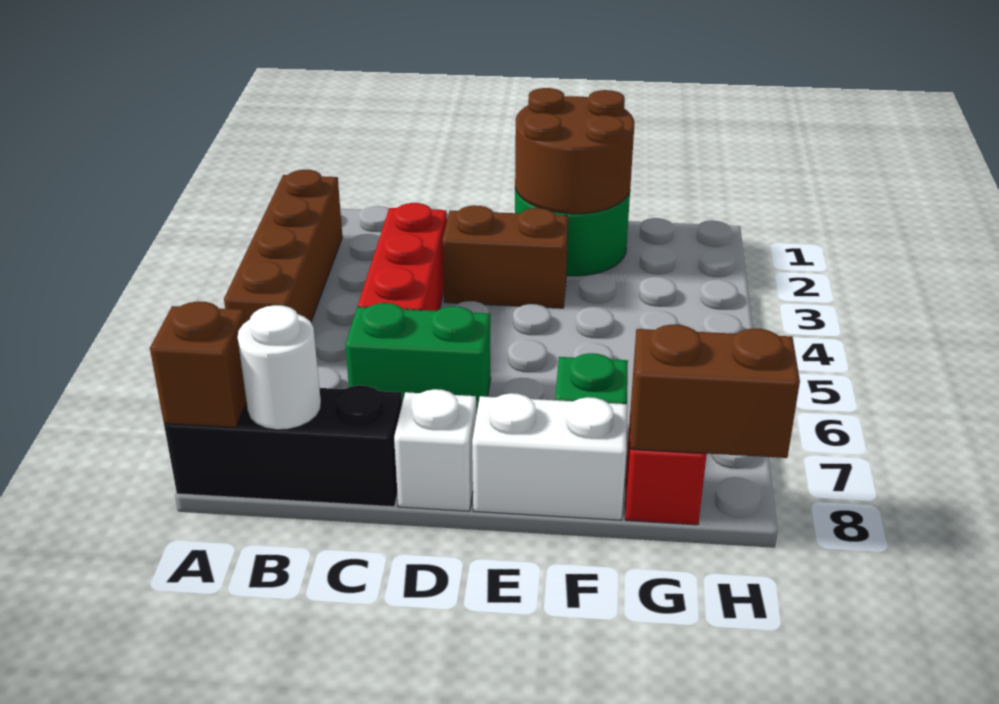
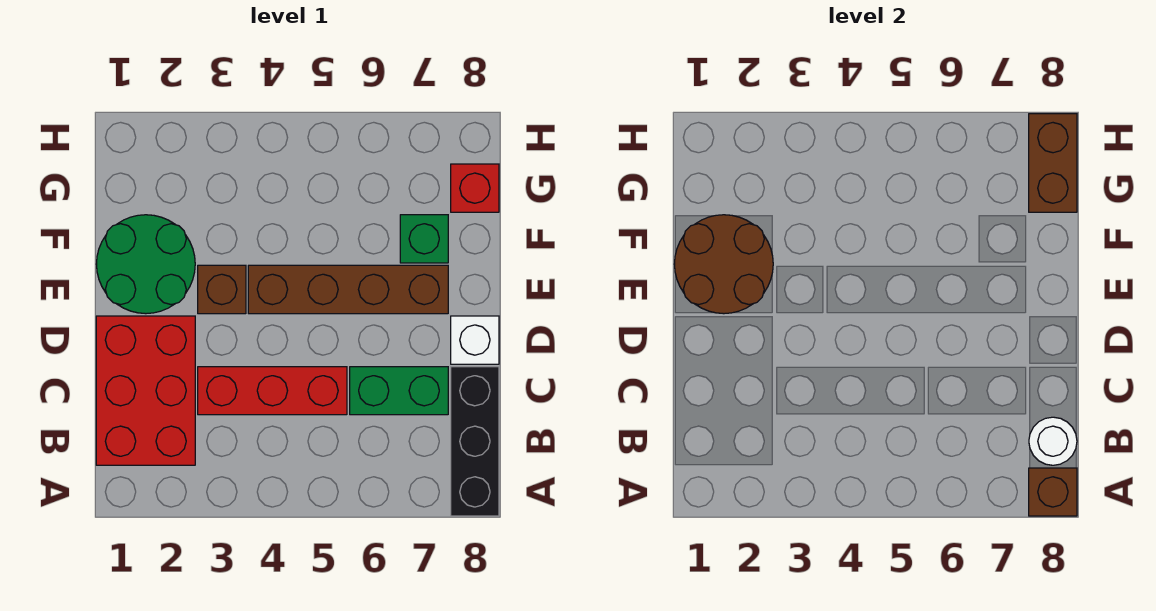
brown 1x4 brick [224,170,342,322] -> brown 1x4 brick moved to [248,265,448,314]
none -> red 2x3 brick [96,316,195,465]
green 1x2 brick [345,303,491,415] -> green 1x2 brick turned to [350,367,448,415]
brown 1x2 brick [442,205,568,308] -> brown 1x1 brick [198,265,246,314]
white 1x2 brick [472,393,627,520] -> none

